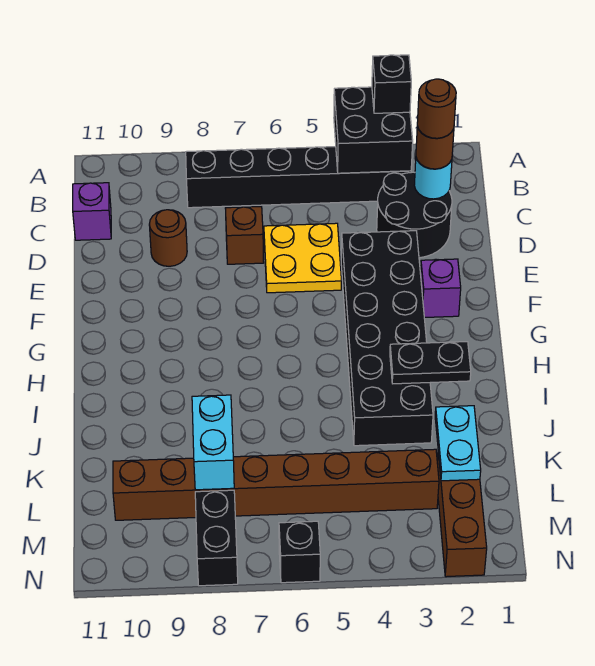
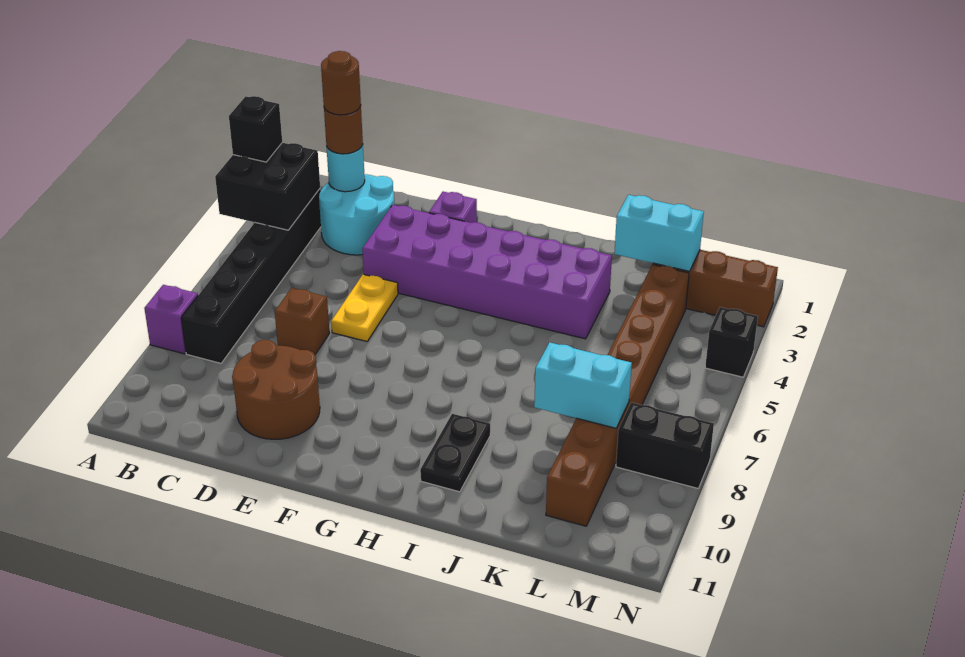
black 2x2 round brick [377,172,452,258] -> cyan 2x2 round brick [319,174,394,255]
purple 1x1 brick [73,183,111,240] -> purple 1x1 brick moved to [144,285,198,354]
yellow 2x2 plate [264,223,342,293] -> yellow 1x2 plate [331,274,398,341]
brown 1x1 round brick [149,210,187,266] -> brown 2x2 round brick [232,340,320,439]
black 2x6 brick [341,231,433,446] -> purple 2x6 brick [362,205,612,339]
black 1x2 plate [390,342,471,384] -> black 1x2 plate moved to [420,414,490,492]
cyan 1x2 plate [435,406,481,481] -> cyan 1x2 brick [614,195,704,271]
black 1x1 brick [279,521,320,583] -> black 1x1 brick moved to [705,307,758,377]

